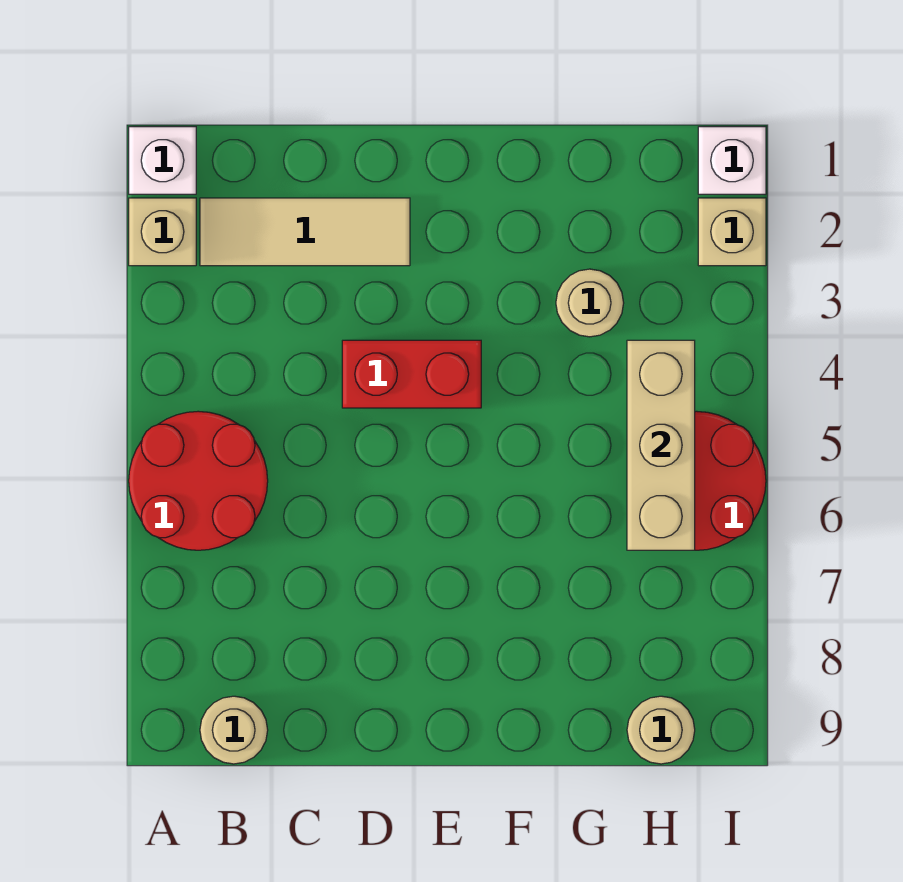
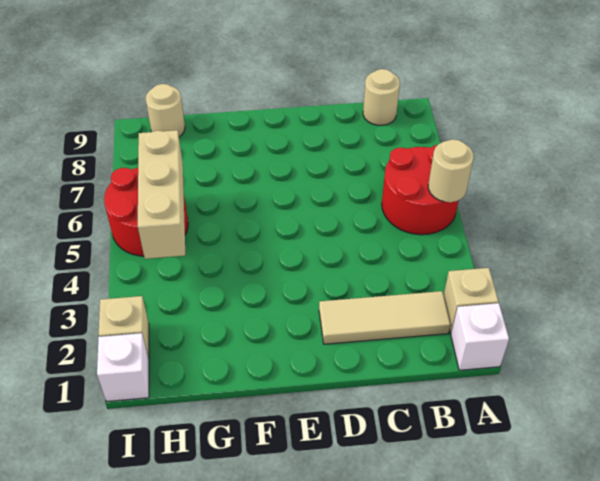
red 1x2 brick [342,340,481,408] -> none
tan 1x1 round brick [556,269,624,337] -> tan 1x1 round brick moved to [428,139,474,202]

